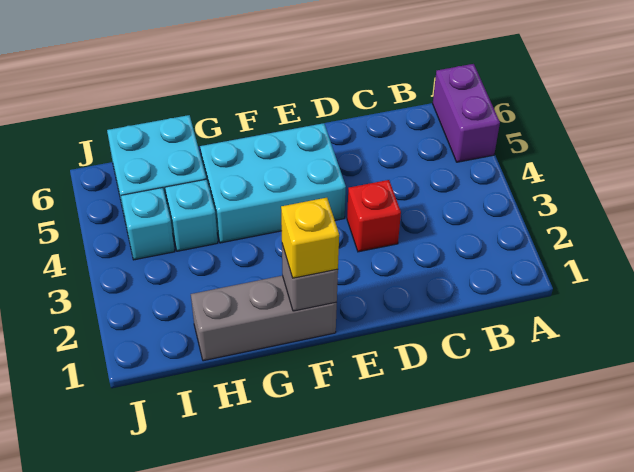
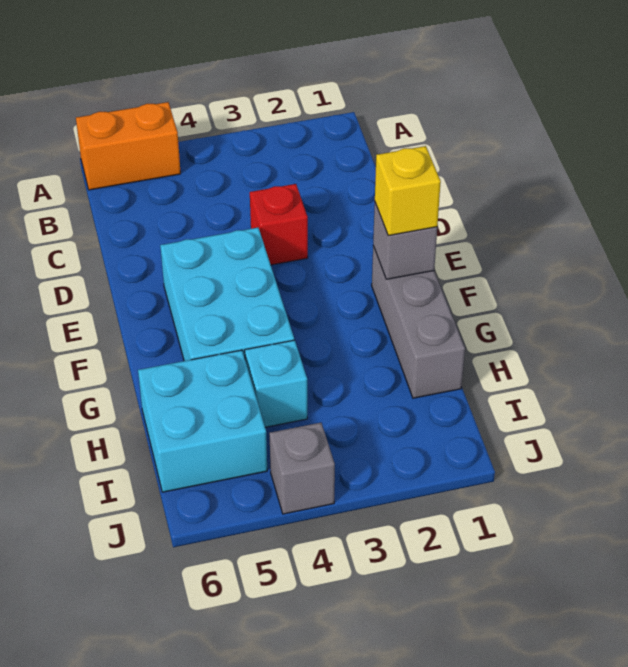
purple 1x2 brick [433,64,500,162] -> orange 1x2 brick [76,102,181,190]
cyan 1x1 brick [121,188,175,260] -> none
none -> grey 1x1 brick [269,423,335,514]

